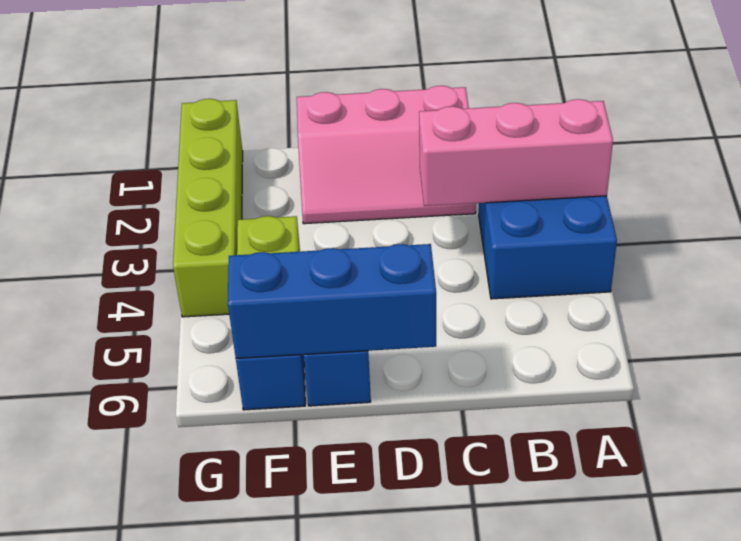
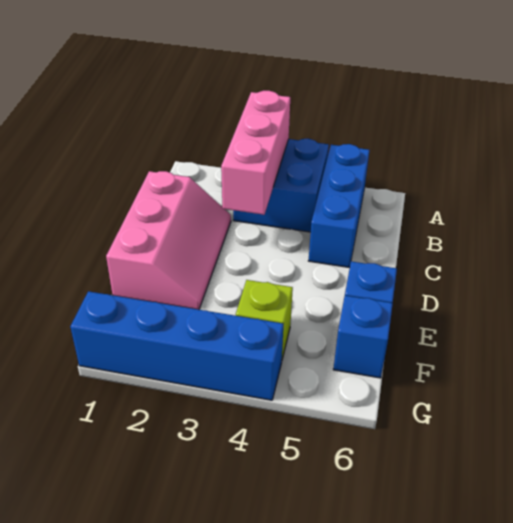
blue 1x3 brick [228,244,436,358] -> blue 1x3 brick moved to [309,144,369,268]
lime 1x4 brick [173,99,243,317] -> blue 1x4 brick [70,291,283,400]

